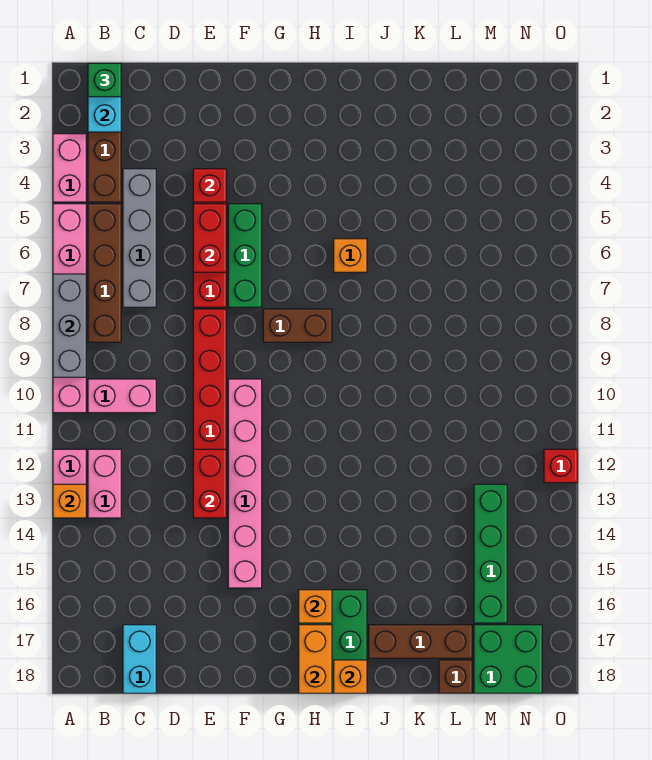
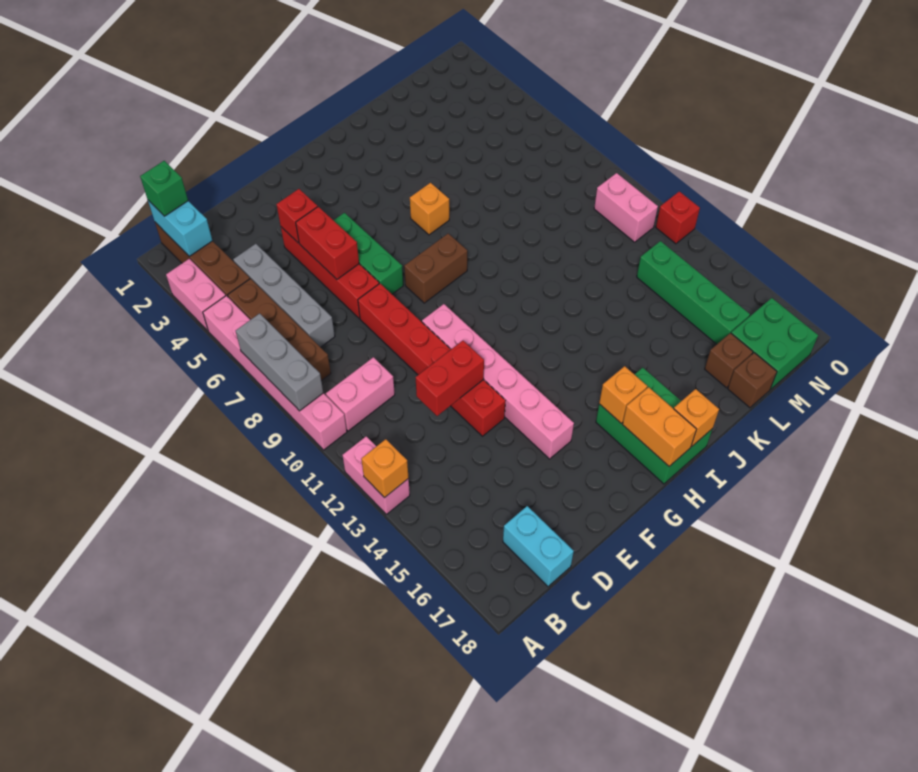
pink 1x2 brick [88,449,121,518] -> pink 1x2 brick moved to [594,173,658,242]
red 1x2 brick [193,449,227,518] -> red 1x2 brick turned to [416,341,484,416]
brown 1x3 brick [369,625,472,658] -> brown 1x1 brick [705,333,753,388]

